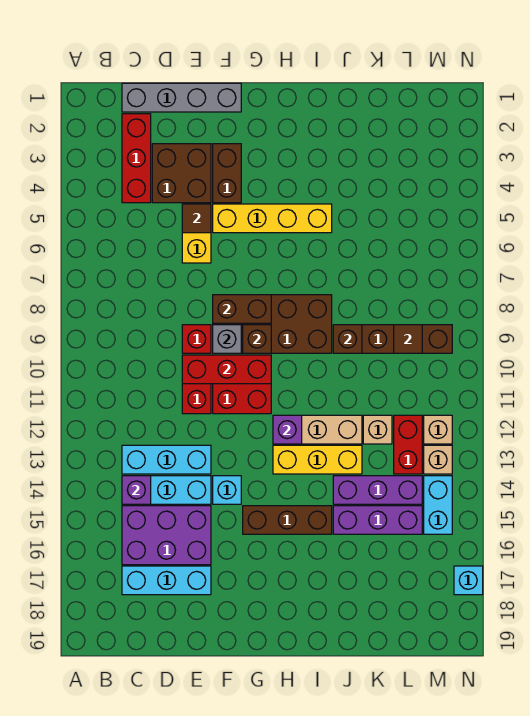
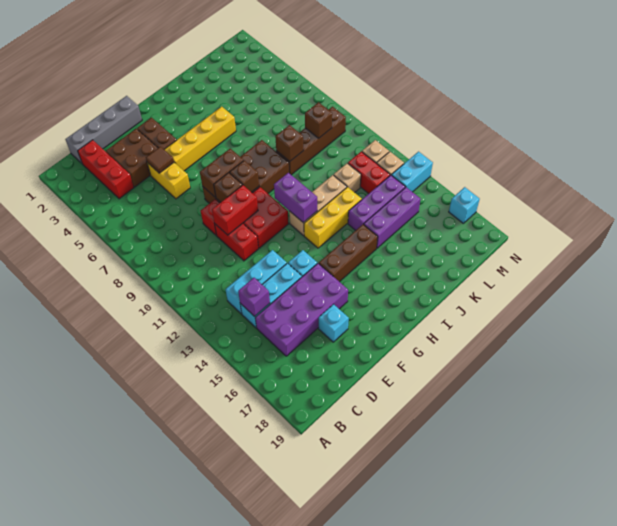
purple 2x3 brick [122,506,211,565] -> purple 2x4 brick [255,263,348,356]
cyan 1x3 brick [122,566,211,595] -> cyan 1x1 brick [319,304,349,342]
red 1x3 brick [182,355,271,384] -> red 1x2 brick [212,185,258,235]
grey 1x1 brick [213,325,241,353] -> brown 1x1 brick [214,173,242,202]
purple 1x1 brick [273,415,302,444] -> purple 1x2 brick [274,173,317,222]
brown 1x1 tile [394,325,422,353] -> brown 1x1 brick [305,102,332,139]
cyan 1x2 brick [424,476,452,534] -> cyan 1x2 brick turned to [392,152,433,192]

